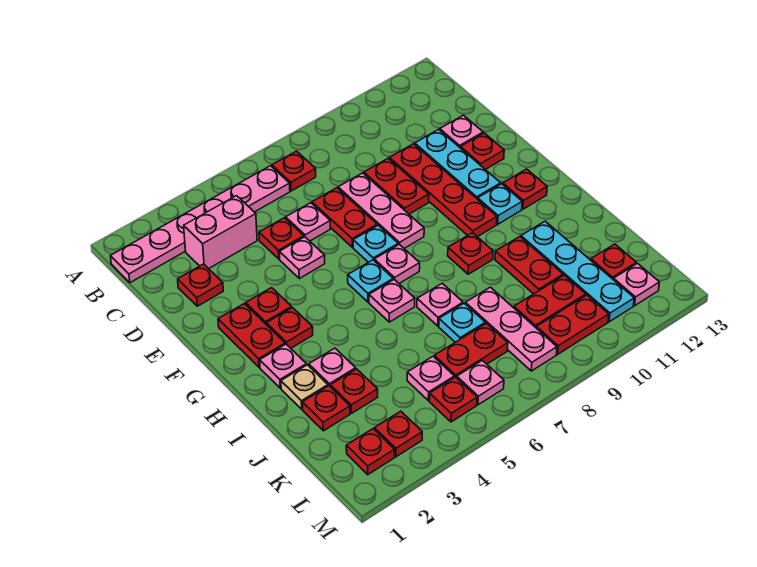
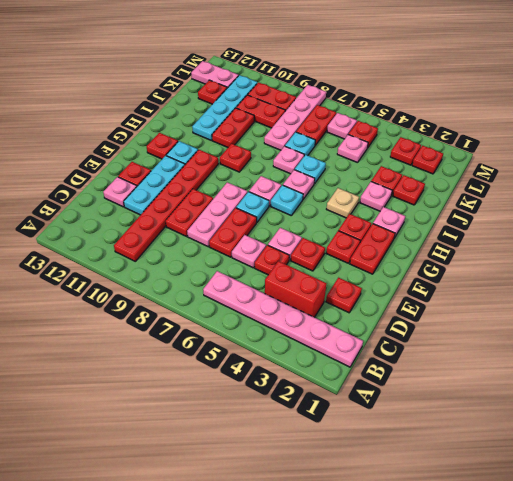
red 1x1 plate [272,151,316,191] -> red 1x1 plate moved to [291,238,325,271]
pink 1x2 brick [184,196,257,269] -> red 1x2 brick [265,261,326,317]
red 1x4 plate [389,144,497,237] -> red 1x6 plate [114,150,218,261]
tan 1x1 plate [281,365,328,409] -> tan 1x1 plate moved to [327,188,359,218]
none -> cyan 1x1 plate [295,155,326,184]
pink 1x3 plate [465,287,557,371] -> pink 1x4 plate [264,85,326,150]
red 1x2 plate [434,323,508,378] -> red 1x2 plate turned to [296,105,336,145]
pink 1x1 plate [613,263,659,306] -> pink 1x2 plate [191,61,239,88]

